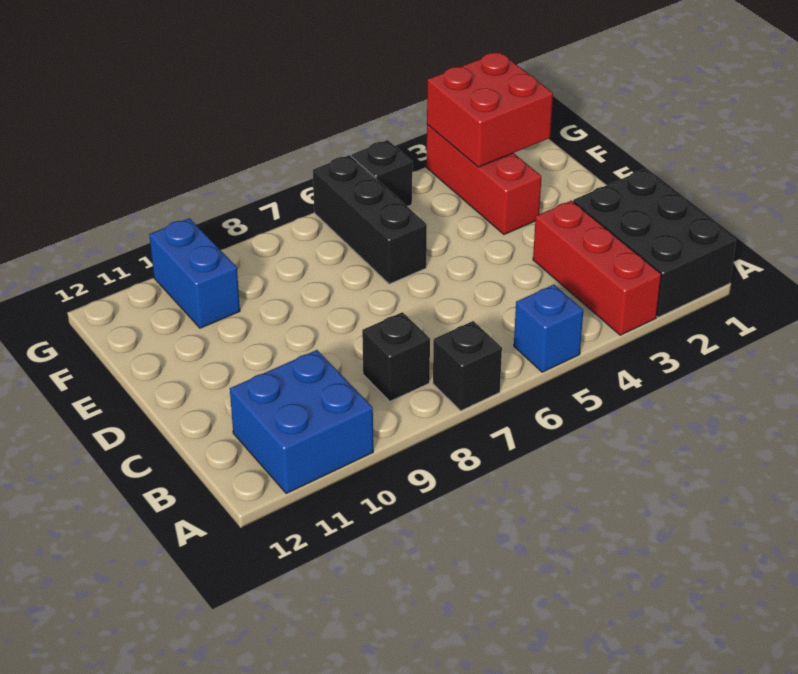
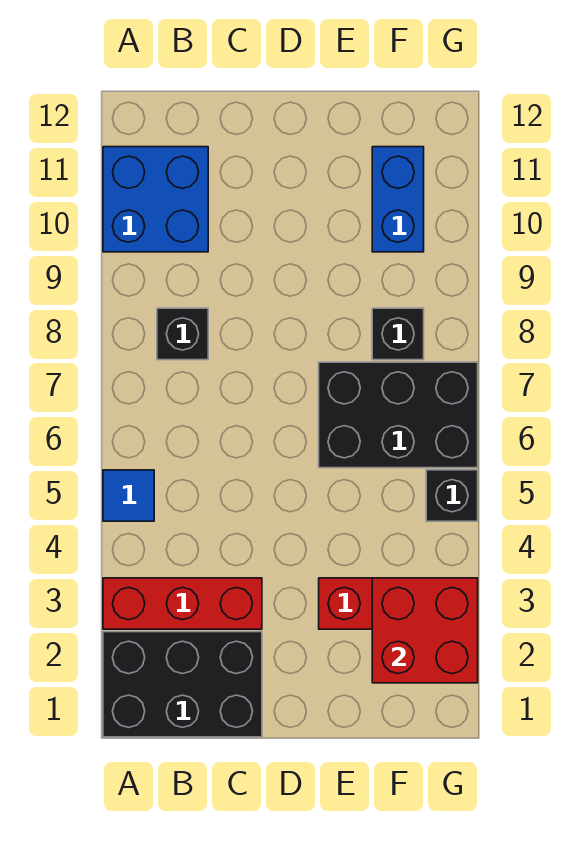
blue 1x1 brick [514,285,583,372] -> blue 1x1 tile [103,470,154,521]
black 1x1 brick [433,321,502,411] -> black 1x1 brick moved to [372,308,424,360]
black 1x3 brick [313,155,427,284] -> black 2x3 brick [319,362,478,468]
blue 1x2 brick [149,218,240,328] -> blue 1x2 brick turned to [372,147,424,252]

